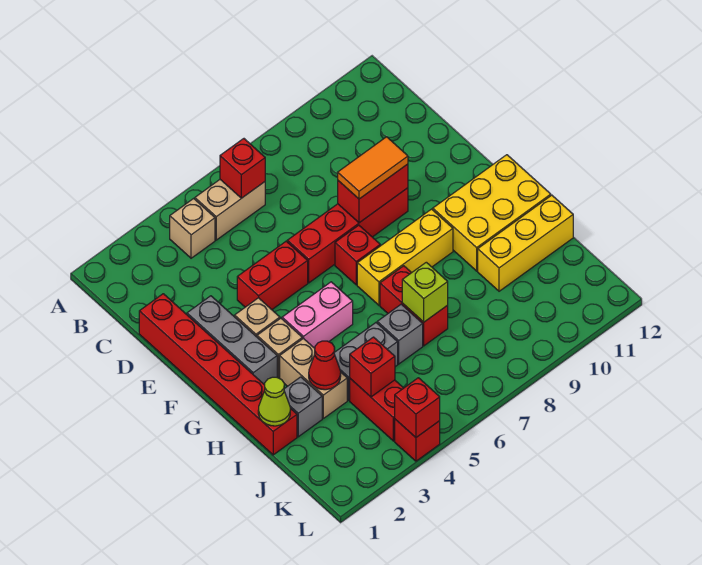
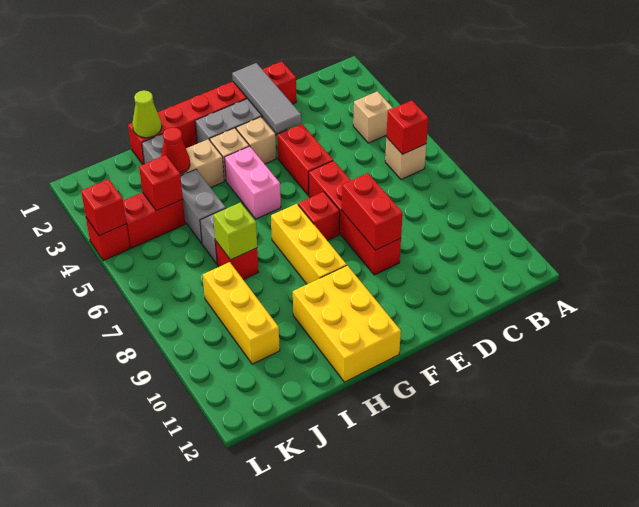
tan 1x2 brick [195,180,265,240] -> tan 1x1 brick [385,137,426,179]
none -> grey 1x3 tile [232,63,301,133]
orange 1x2 tile [338,137,408,199] -> none
red 1x2 brick [380,266,448,346] -> red 1x1 brick [215,241,258,280]
yellow 1x3 brick [478,195,573,291] -> yellow 1x3 brick moved to [203,262,280,364]

